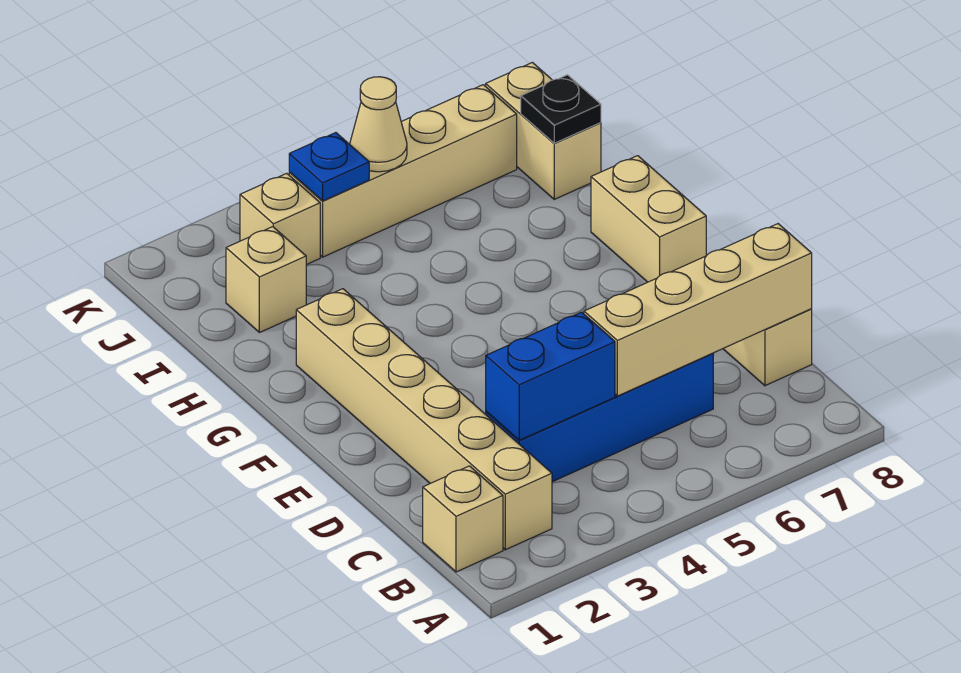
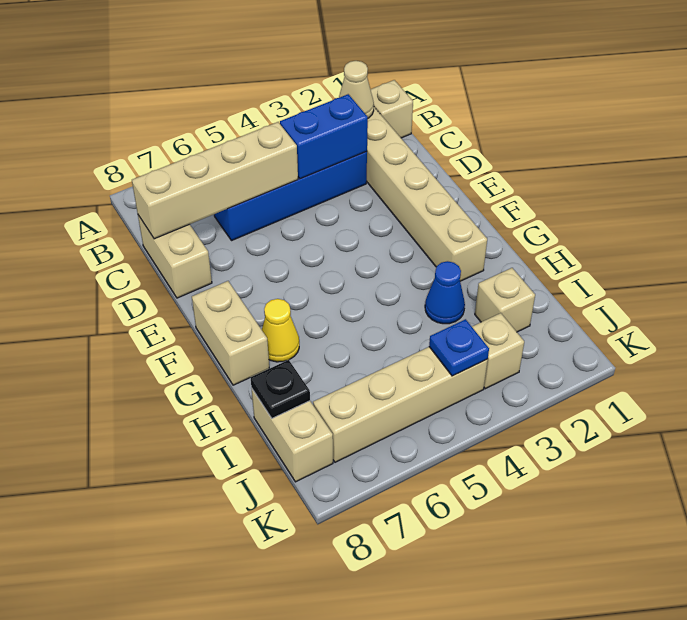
none -> yellow 1x1 cone [262,299,299,362]
none -> blue 1x1 cone [425,261,465,324]
tan 1x1 cone [350,77,407,172] -> tan 1x1 cone moved to [339,61,374,118]

